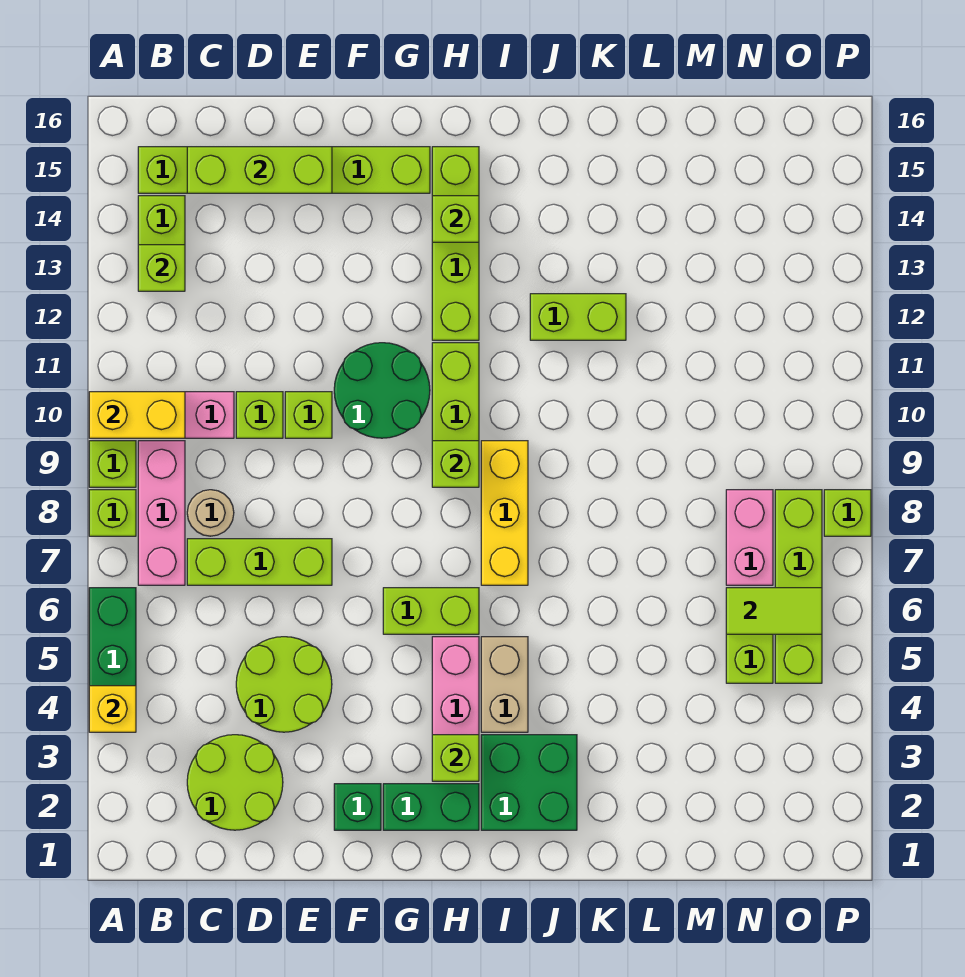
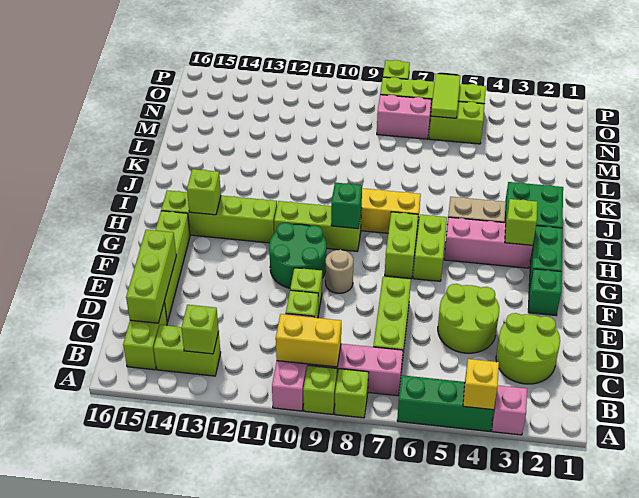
none -> pink 1x1 brick [492,385,527,435]
yellow 1x2 brick [89,392,185,438] -> yellow 1x2 brick turned to [276,314,341,367]
tan 1x1 round brick [187,490,234,536] -> tan 1x1 round brick moved to [325,250,353,293]
lime 1x1 brick [432,441,479,487] -> green 1x1 brick [331,183,362,229]
lime 1x2 brick [530,294,626,340] -> lime 1x2 brick moved to [385,212,418,279]

